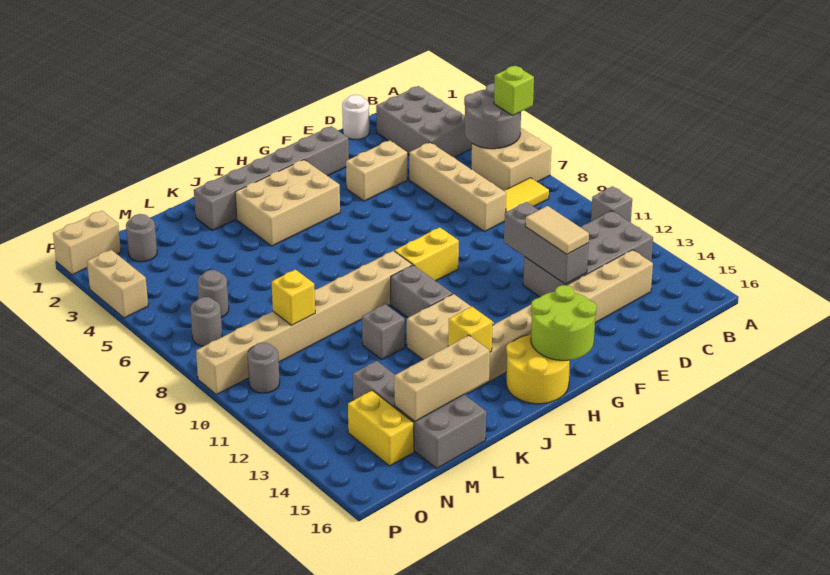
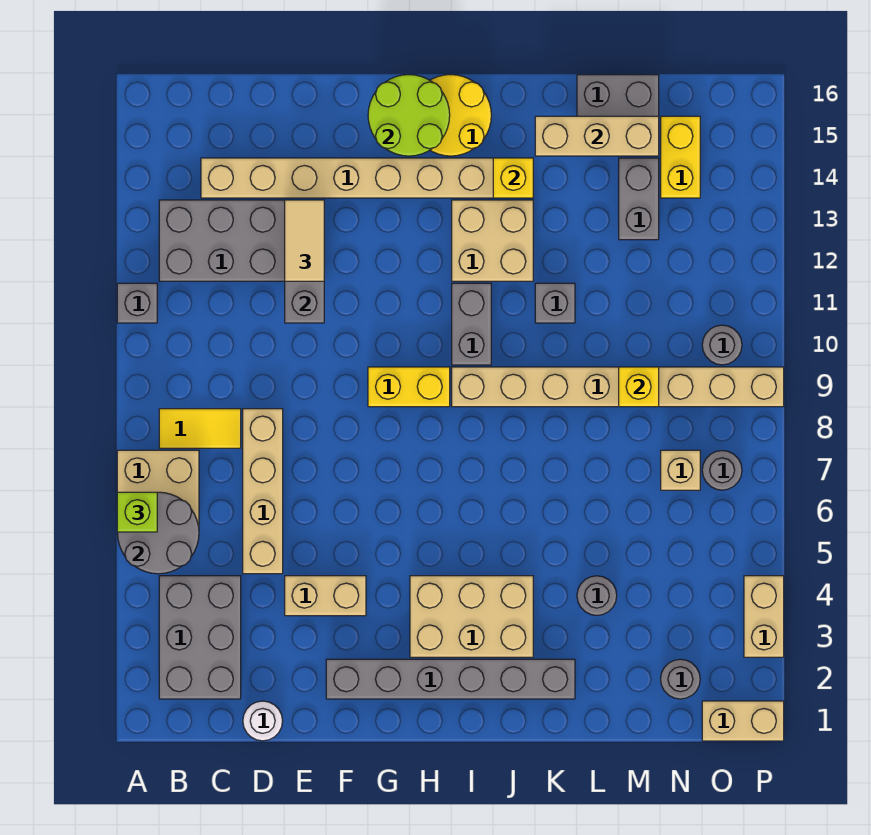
grey 1x1 round brick [197,270,229,317] -> grey 1x1 round brick moved to [577,576,617,615]
none -> tan 1x1 brick [661,450,700,490]

